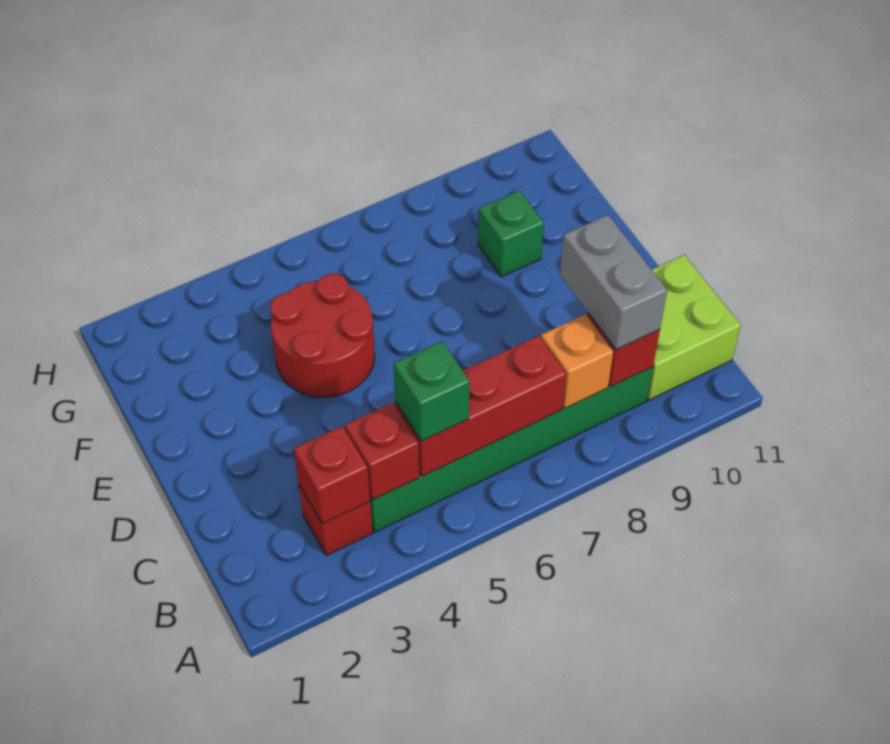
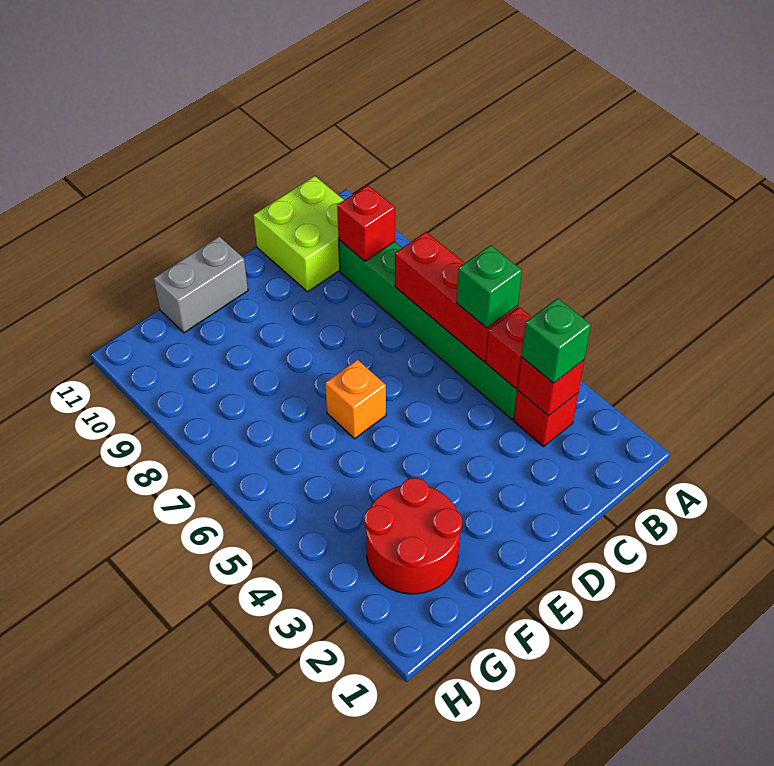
orange 1x1 brick [541,314,613,408] -> orange 1x1 brick moved to [325,360,386,439]
grey 1x2 brick [560,215,667,350] -> grey 1x2 brick moved to [154,236,248,333]
red 2x2 round brick [270,274,375,397] -> red 2x2 round brick moved to [364,478,462,594]
green 1x1 brick [478,191,544,277] -> green 1x1 brick moved to [521,298,591,383]

